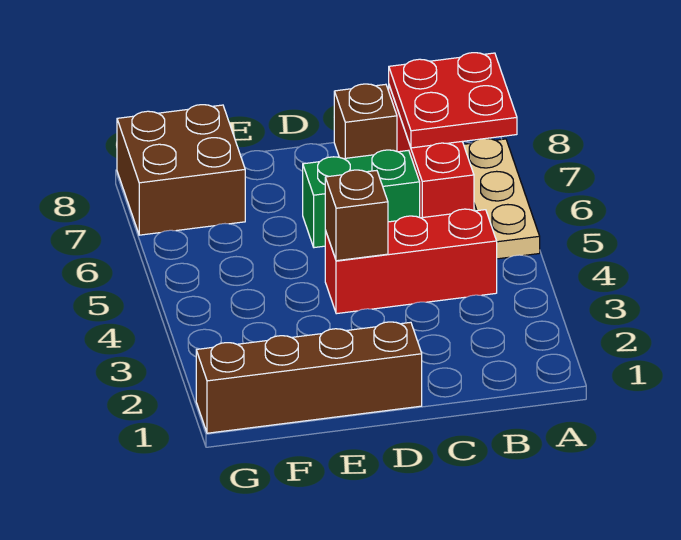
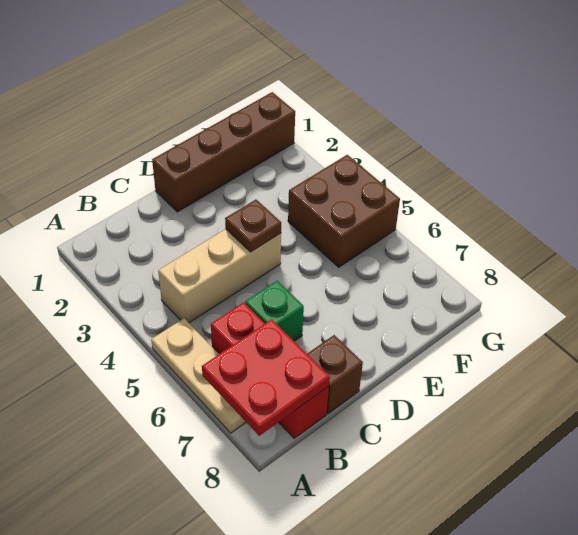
red 1x3 brick [325,209,497,314] -> tan 1x3 brick [158,229,281,323]
green 1x2 brick [303,150,420,248] -> green 1x1 brick [245,281,304,341]
brown 1x1 brick [325,170,388,261] -> brown 1x1 plate [225,200,281,252]
brown 2x2 brick [117,105,245,235] -> brown 2x2 brick moved to [288,155,400,267]

